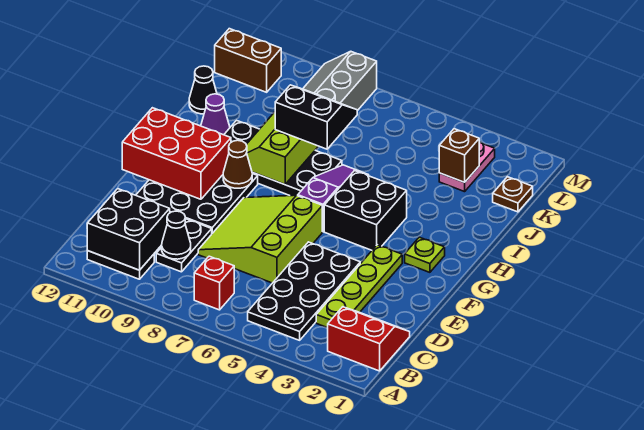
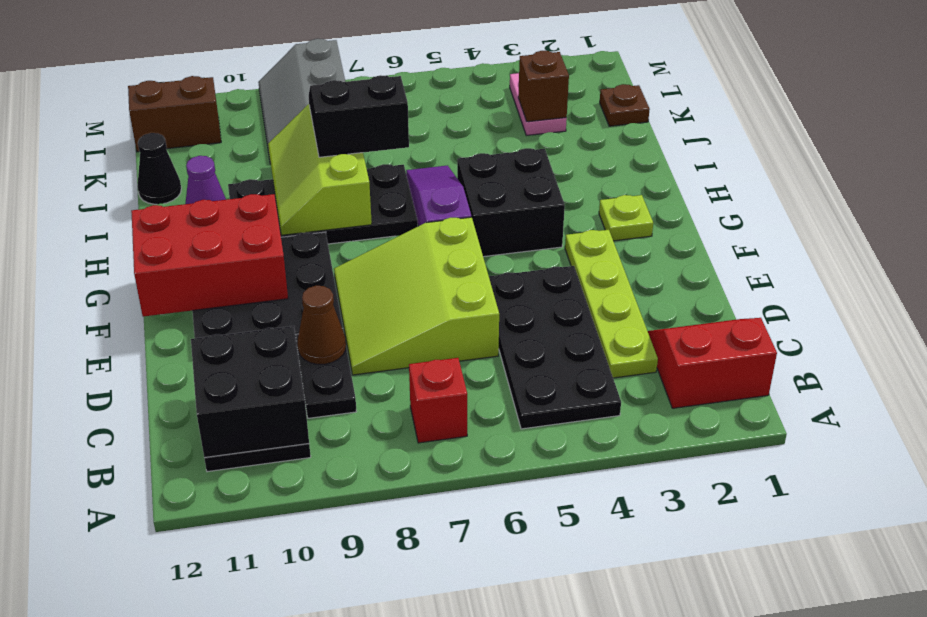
black 1x1 cone [162,211,191,259] -> none
brown 1x1 cone [223,140,252,188] -> brown 1x1 cone moved to [297,286,346,364]

